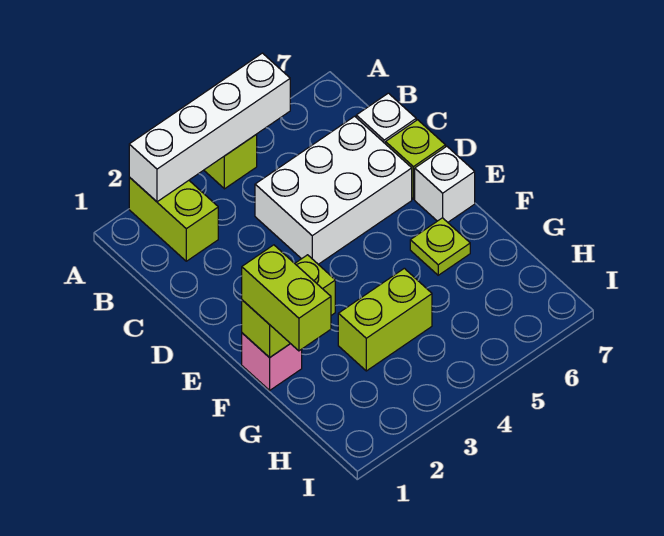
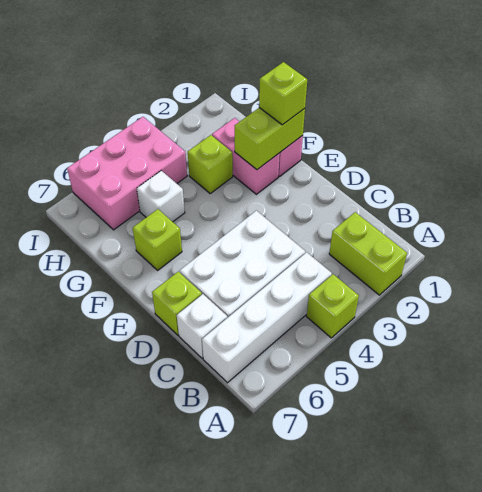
white 1x4 brick [129,53,290,202] -> white 1x4 brick moved to [202,252,332,383]
white 1x1 brick [415,146,475,222] -> white 1x1 brick moved to [137,171,185,222]
lime 1x2 brick [242,245,331,351] -> lime 1x1 brick [259,62,307,125]
none -> pink 1x2 brick [212,118,280,194]
lime 1x1 plate [410,218,470,275] -> lime 1x1 brick [133,209,182,270]
lime 1x2 brick [338,268,432,371] -> lime 1x1 brick [188,135,233,193]
none -> pink 2x3 brick [67,117,187,230]

